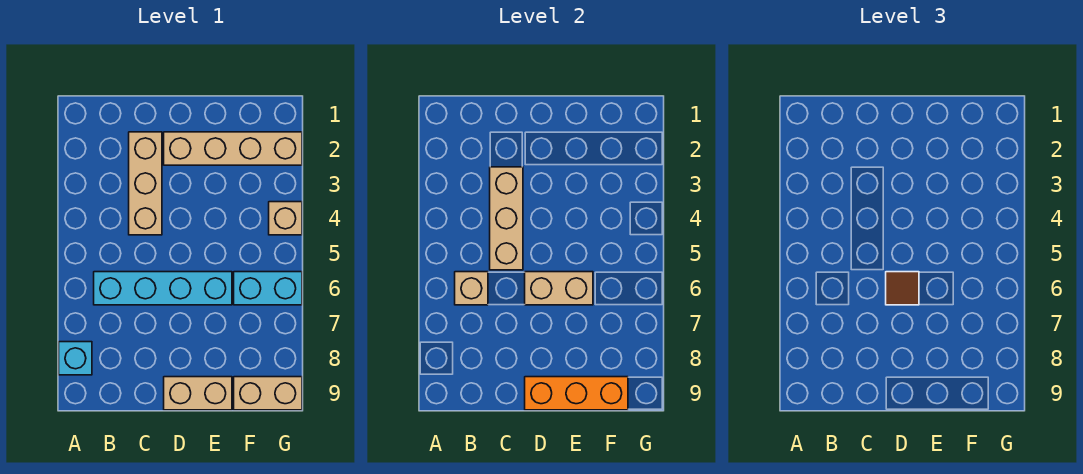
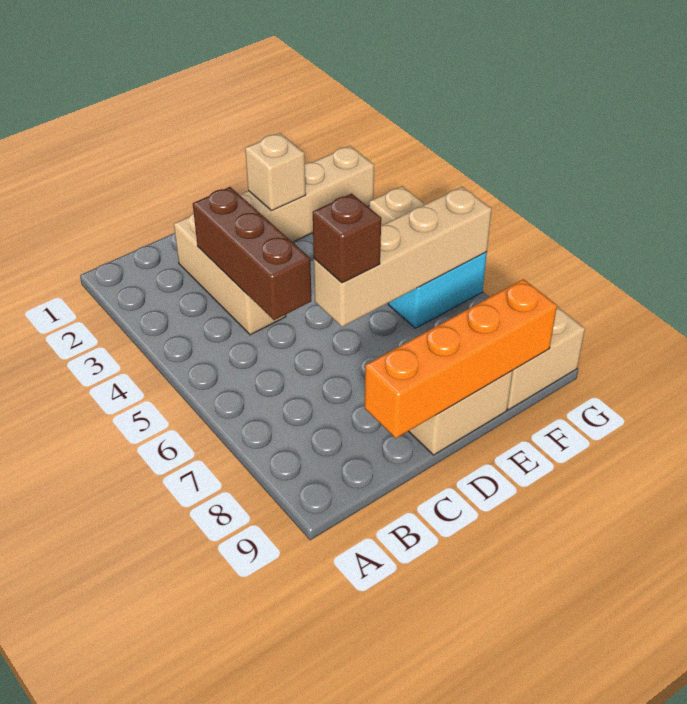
cyan 1x1 brick [59,342,92,375] -> none
cyan 1x4 brick [94,272,232,305] -> none
tan 1x1 brick [455,272,488,305] -> tan 1x1 brick moved to [245,133,306,211]
tan 1x3 brick [490,167,523,270] -> brown 1x3 brick [193,187,311,320]
tan 1x2 brick [525,272,593,305] -> tan 1x4 brick [314,187,492,327]
brown 1x1 tile [886,272,919,305] -> brown 1x1 brick [313,194,381,283]
orange 1x3 brick [525,377,628,410] -> orange 1x4 brick [365,279,557,438]

